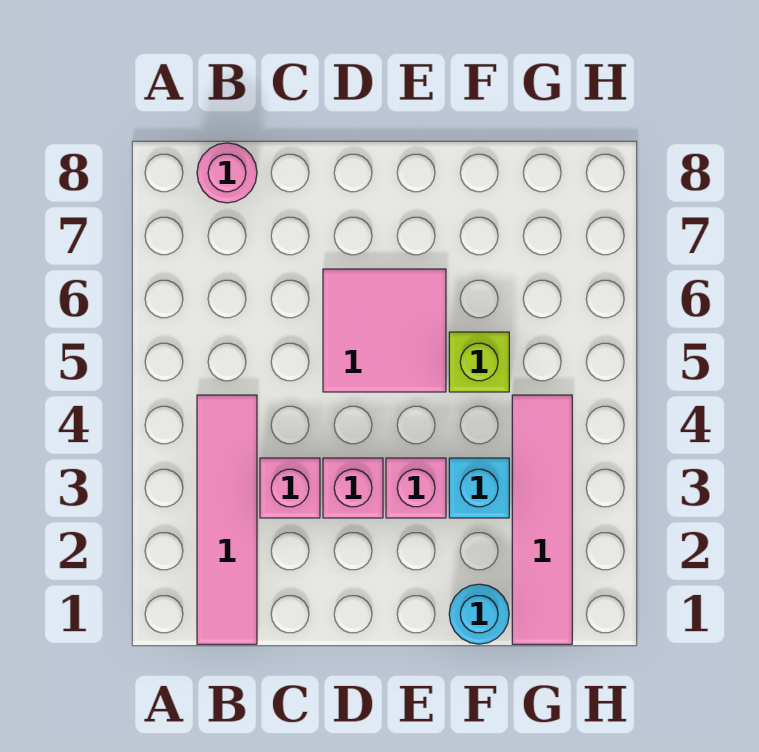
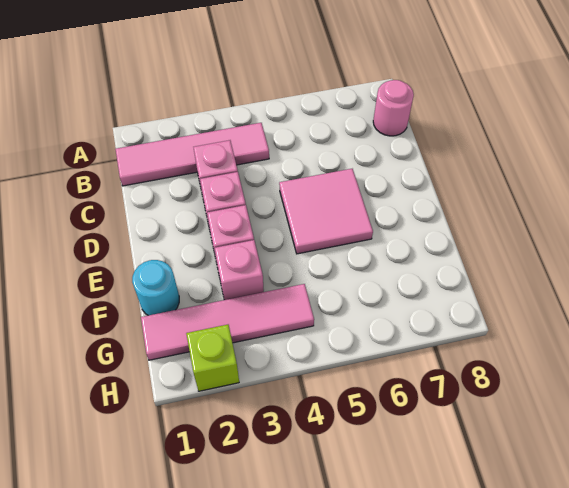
cyan 1x1 brick [449,458,509,518] -> pink 1x1 brick [215,240,264,300]
lime 1x1 brick [449,332,509,392] -> lime 1x1 brick moved to [186,325,239,391]

